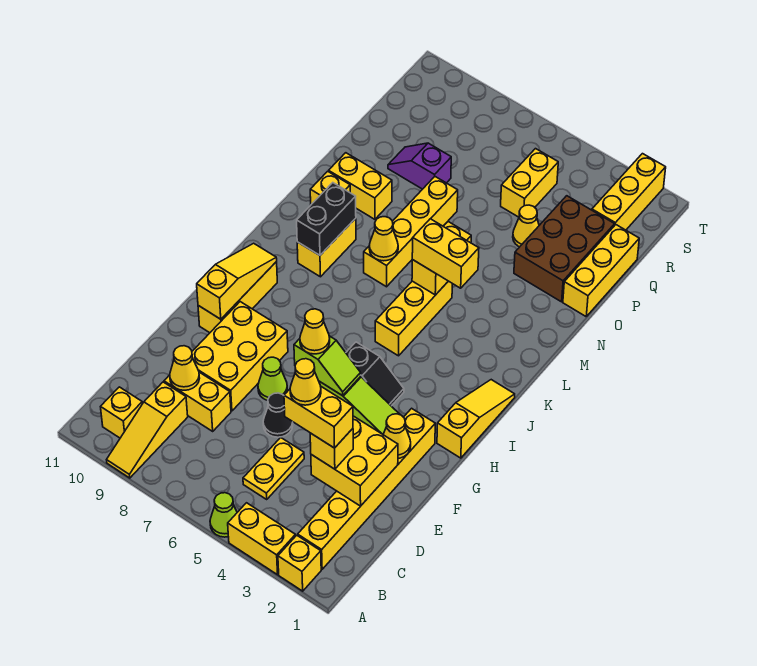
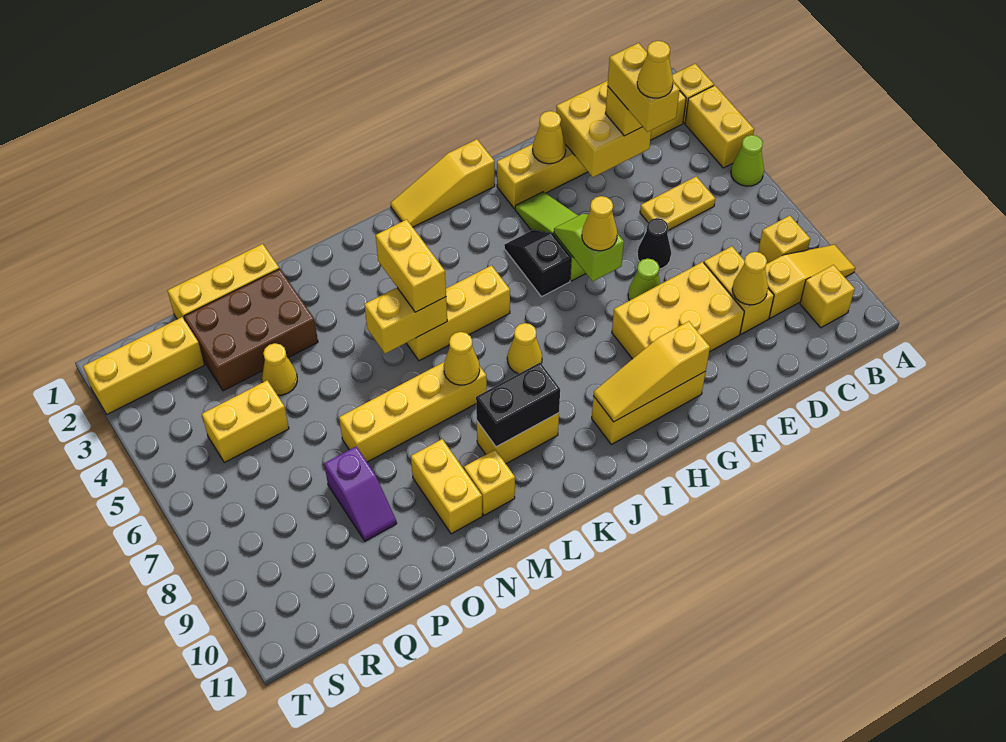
none -> yellow 1x1 brick [758,215,810,264]
none -> yellow 1x1 cone [507,323,542,374]

